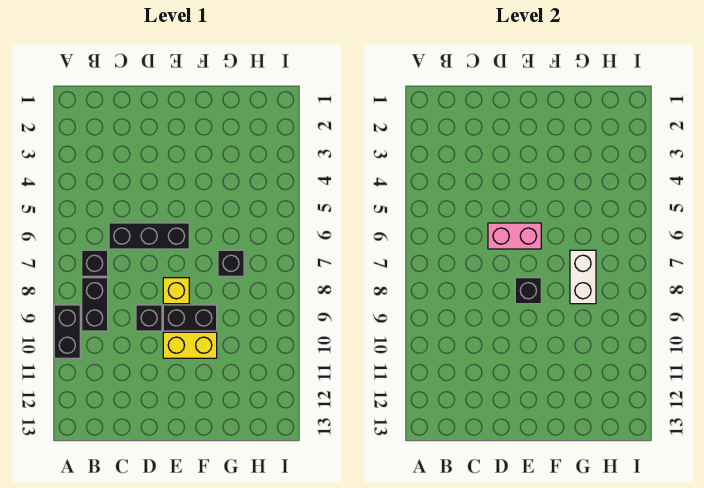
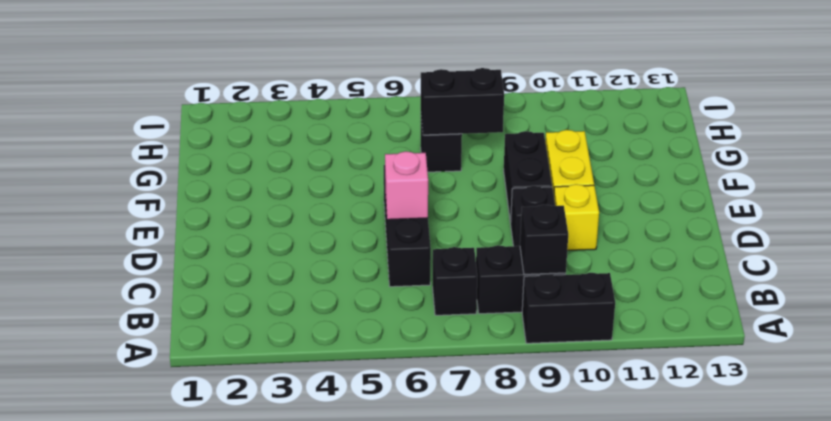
pink 1x2 brick [488,223,541,249] -> pink 1x1 brick [385,151,428,220]
yellow 1x1 brick [163,278,189,304] -> yellow 1x1 brick moved to [554,184,599,251]
black 1x1 brick [515,278,541,304] -> black 1x1 brick moved to [520,205,568,274]
white 1x2 brick [570,250,596,304] -> black 1x2 brick [421,68,504,135]

